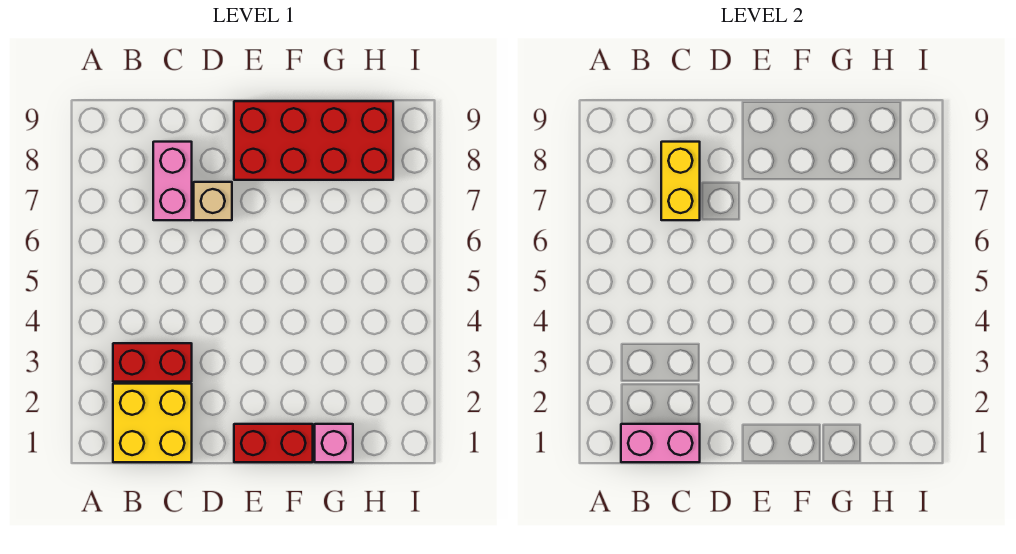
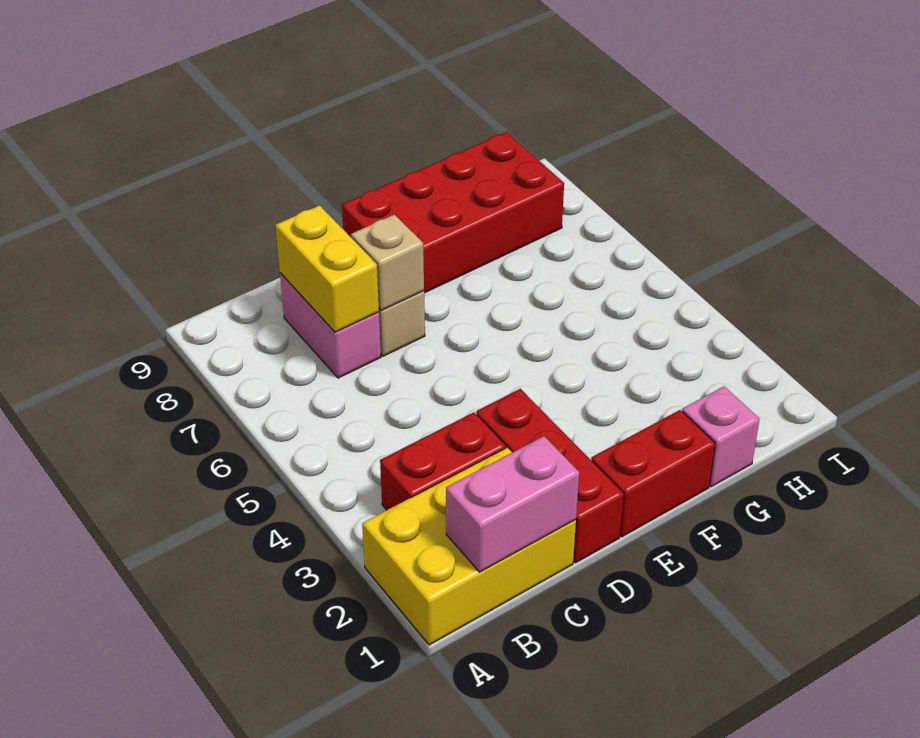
yellow 2x2 brick [113,384,192,462] -> yellow 2x3 brick [362,448,576,645]
none -> red 1x3 brick [476,389,624,563]
none -> tan 1x1 brick [351,214,424,311]

